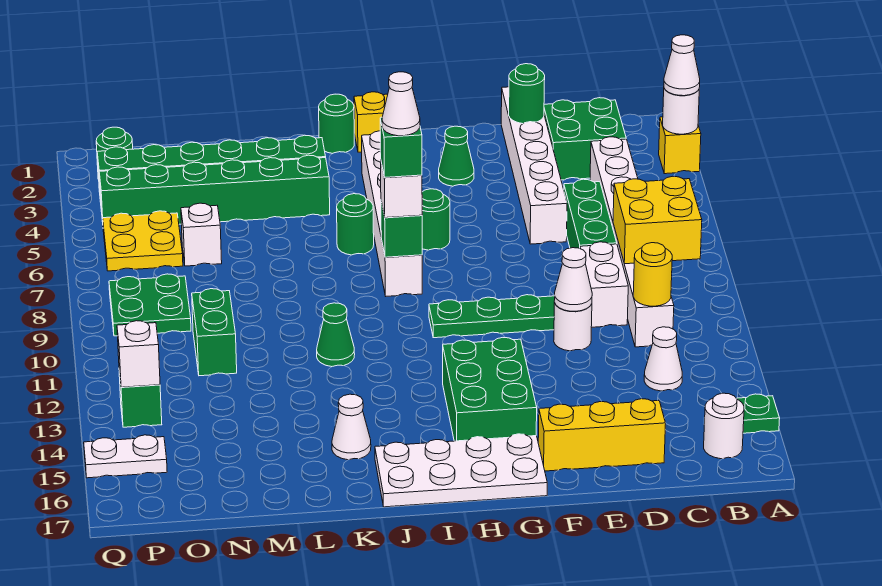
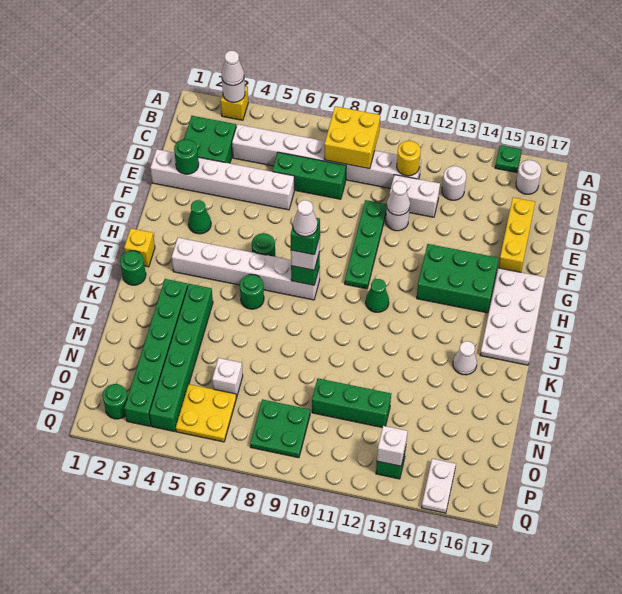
white 1x1 cone [644,327,682,391] -> white 1x1 round brick [442,166,466,200]
white 1x2 brick [580,242,628,327] -> white 1x2 brick moved to [389,175,440,217]
green 1x1 cone [317,303,355,367] -> green 1x1 cone moved to [366,279,389,312]
green 1x2 brick [192,289,237,376] -> green 1x3 brick [312,378,391,428]

